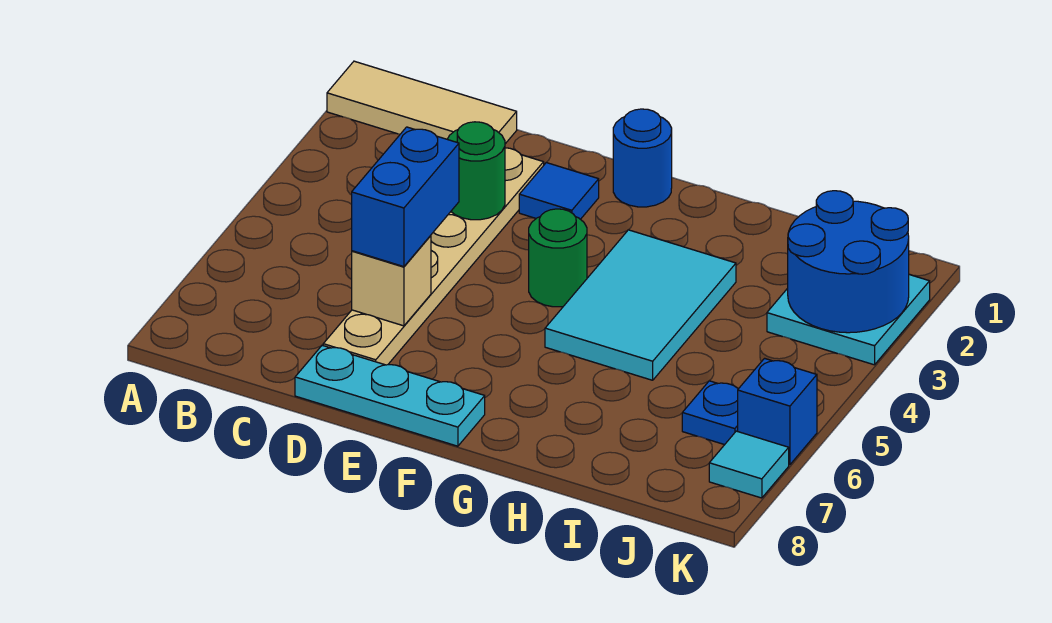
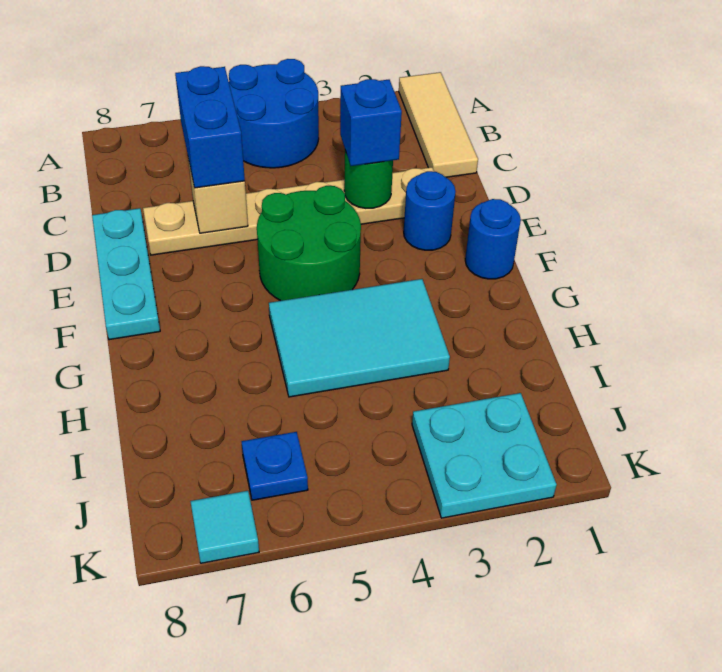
blue 1x2 brick [352,127,459,267] -> blue 1x2 brick turned to [175,66,245,188]
blue 1x1 tile [519,163,599,219] -> blue 1x1 round brick [404,171,456,250]
green 1x1 round brick [529,209,587,307] -> green 2x2 round brick [257,186,361,301]
blue 2x2 round brick [788,191,909,333] -> blue 2x2 round brick moved to [229,59,319,168]
blue 1x1 brick [738,358,817,465] -> blue 1x1 brick moved to [340,79,402,166]

